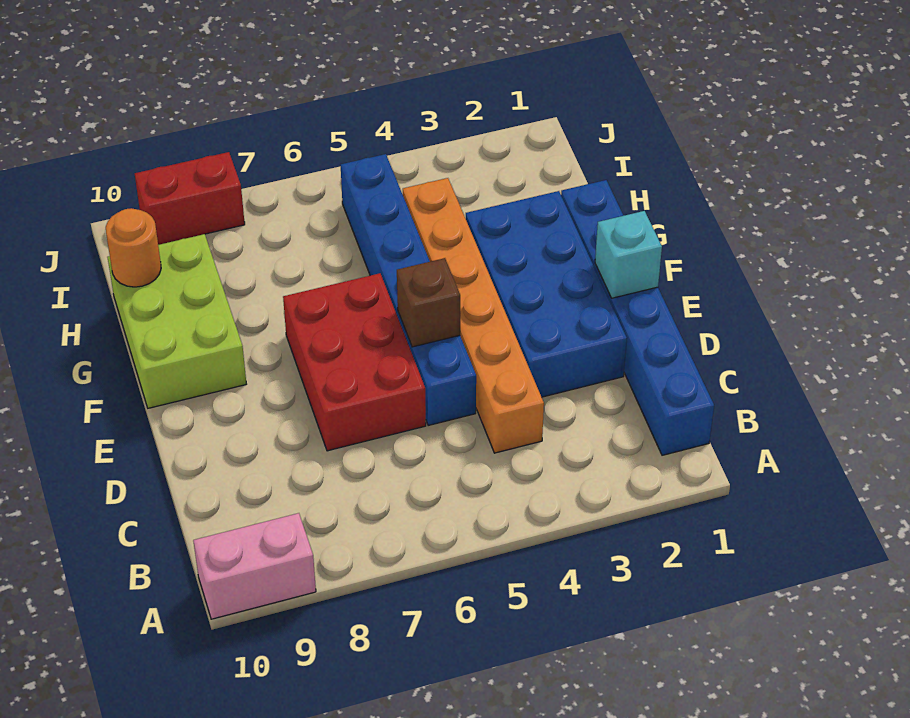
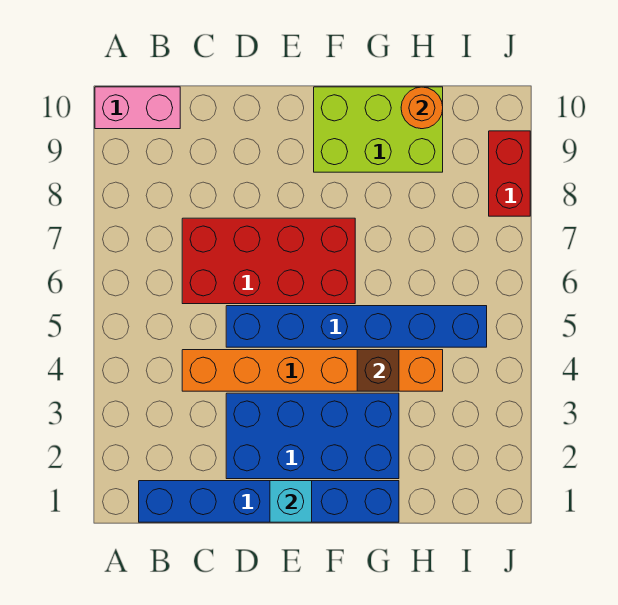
pink 1x2 brick [193,513,316,619] -> pink 1x2 brick turned to [95,87,180,129]
red 2x3 brick [283,273,426,451] -> red 2x4 brick [182,218,355,304]
brown 1x1 brick [397,258,460,347] -> brown 1x1 brick moved to [357,350,399,391]

